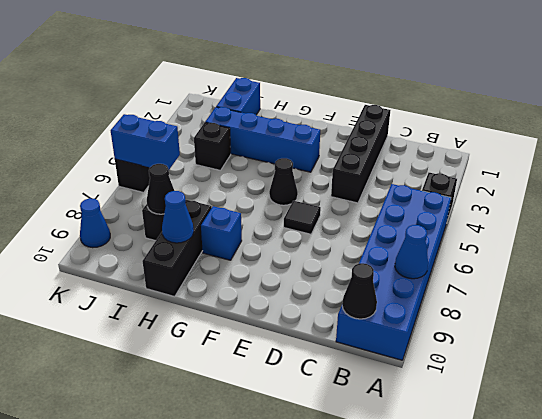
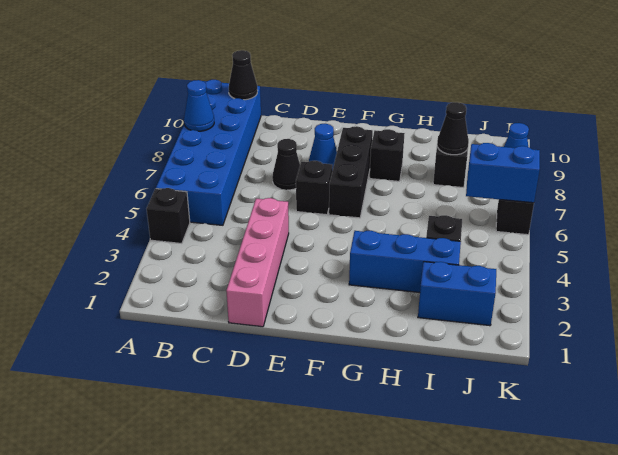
black 1x4 brick [331,105,390,203] -> pink 1x4 brick [226,198,289,327]
black 1x1 tile [284,201,321,234] -> black 1x1 brick [296,161,332,215]
blue 1x4 brick [205,107,320,172] -> blue 1x3 brick [349,231,461,292]
black 1x1 cone [269,158,298,205] -> black 1x1 cone moved to [272,139,300,190]
blue 1x1 brick [201,206,242,260] -> black 1x1 brick [370,129,405,181]
black 1x3 brick [142,199,212,296] -> black 1x3 brick moved to [329,126,373,218]
blue 1x1 cone [162,191,194,243] -> blue 1x1 cone moved to [309,124,337,170]
blue 1x2 brick [216,78,260,115] -> blue 1x2 brick turned to [418,262,496,326]

